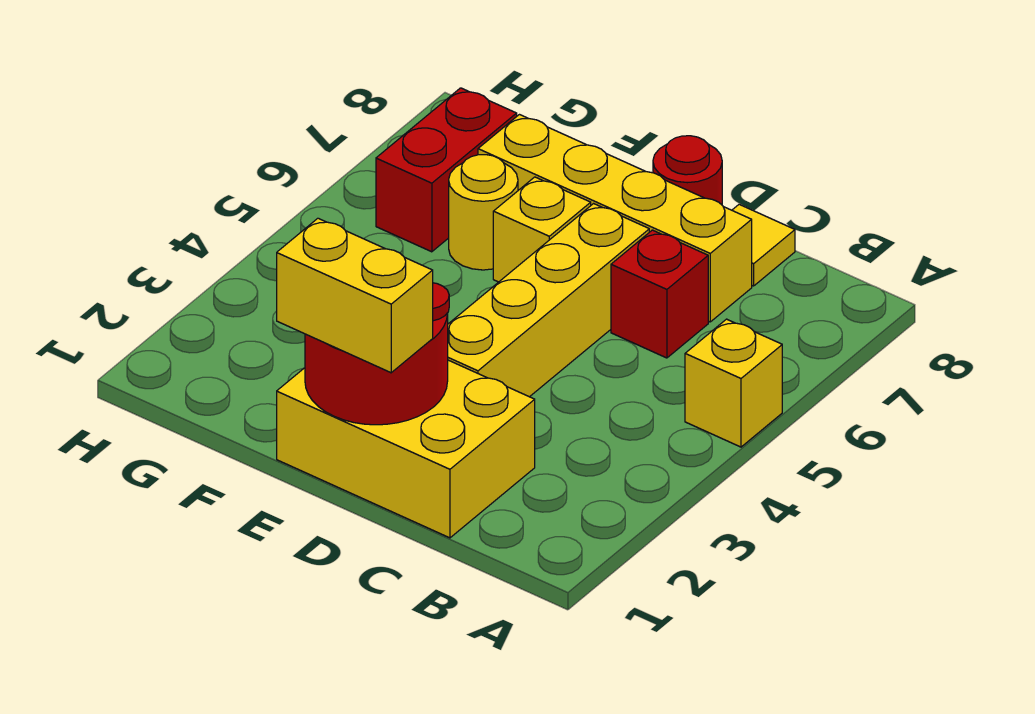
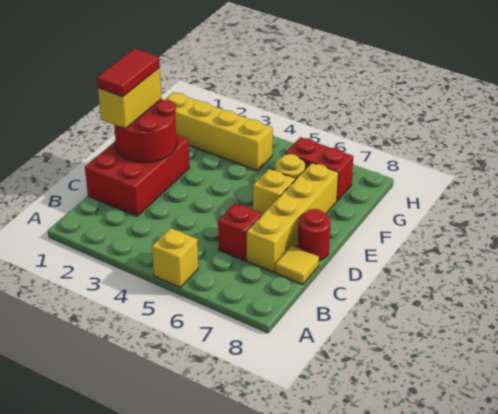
yellow 2x3 brick [277,360,535,538] -> red 2x3 brick [85,135,189,216]
none -> red 1x2 tile [97,48,160,97]
yellow 1x4 brick [448,204,649,397] -> yellow 1x4 brick moved to [164,92,273,171]

